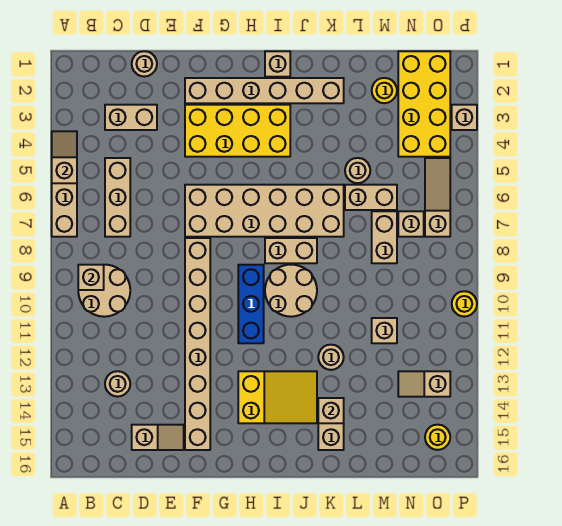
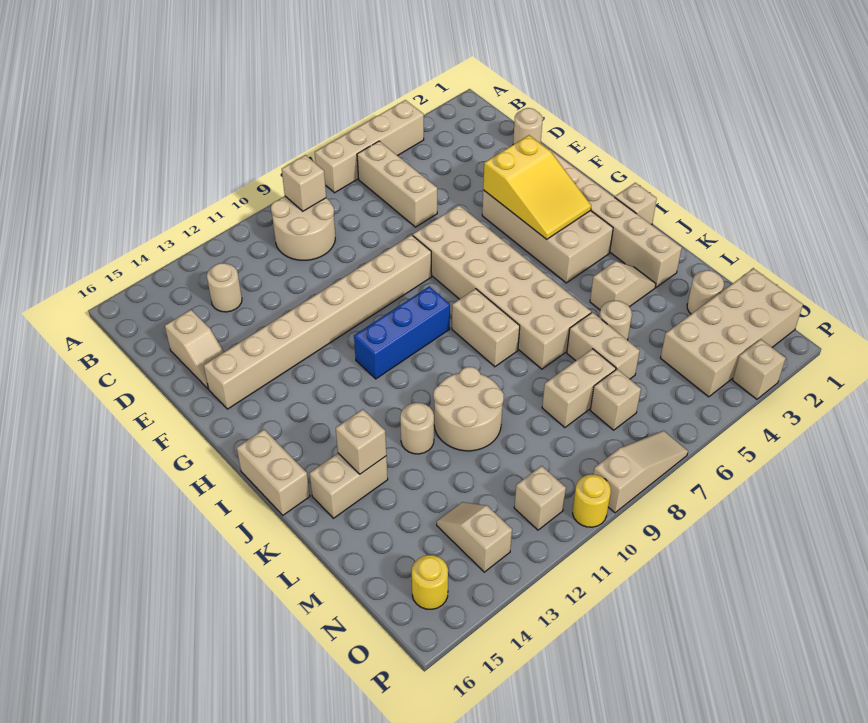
tan 1x2 slope [52,131,77,183] -> tan 1x2 slope moved to [590,261,656,310]
tan 1x2 brick [105,105,157,130] -> tan 1x2 brick moved to [237,430,310,515]
tan 1x3 brick [105,158,130,237] -> tan 1x3 brick turned to [357,141,437,227]
yellow 2x4 brick [185,105,290,157] -> tan 2x4 brick [482,190,613,283]
yellow 2x3 slope [238,371,317,423] -> yellow 2x3 slope moved to [483,135,591,239]
tan 2x2 round brick [265,265,317,317] -> tan 2x2 round brick moved to [433,367,504,451]
yellow 1x1 round brick [372,78,397,103] -> tan 1x1 round brick [687,270,724,314]
tan 1x1 brick [372,318,397,343] -> tan 1x1 brick moved to [514,466,566,530]
yellow 2x4 brick [398,51,450,157] -> tan 2x4 brick [661,268,803,397]
tan 1x3 slope [425,158,450,237] -> tan 1x3 slope moved to [593,431,688,513]

